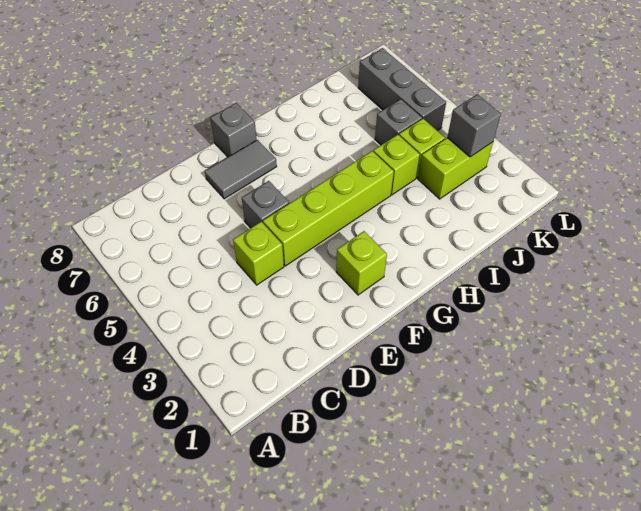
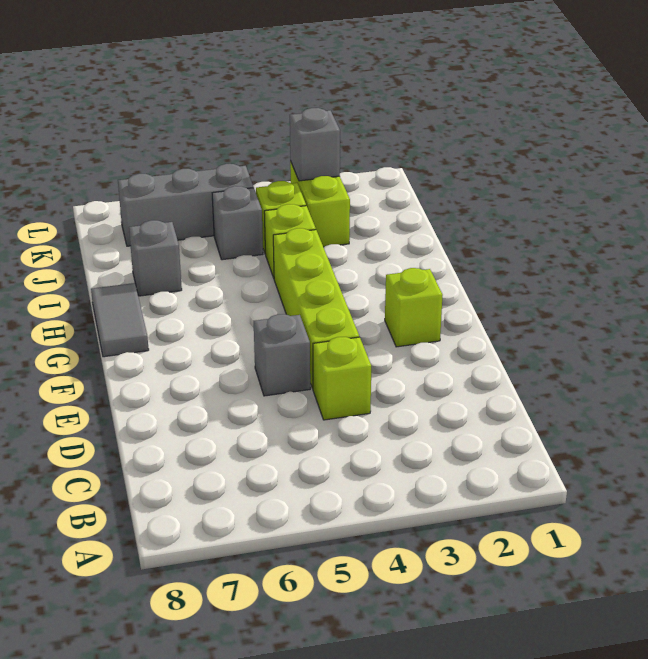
grey 1x2 tile [205,140,277,199] -> grey 1x2 tile moved to [91,283,149,357]
grey 1x1 brick [210,103,257,157] -> grey 1x1 brick moved to [129,220,182,296]

